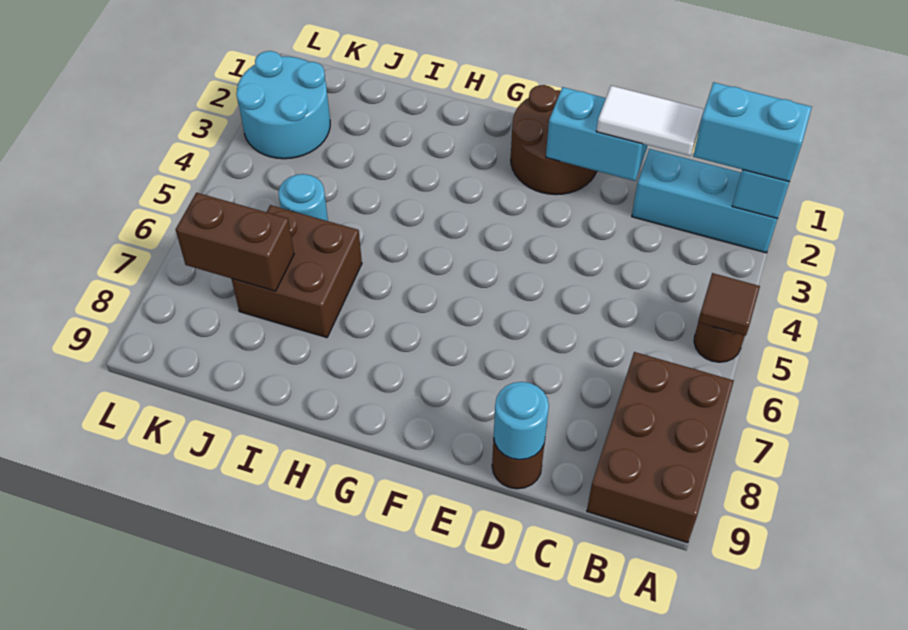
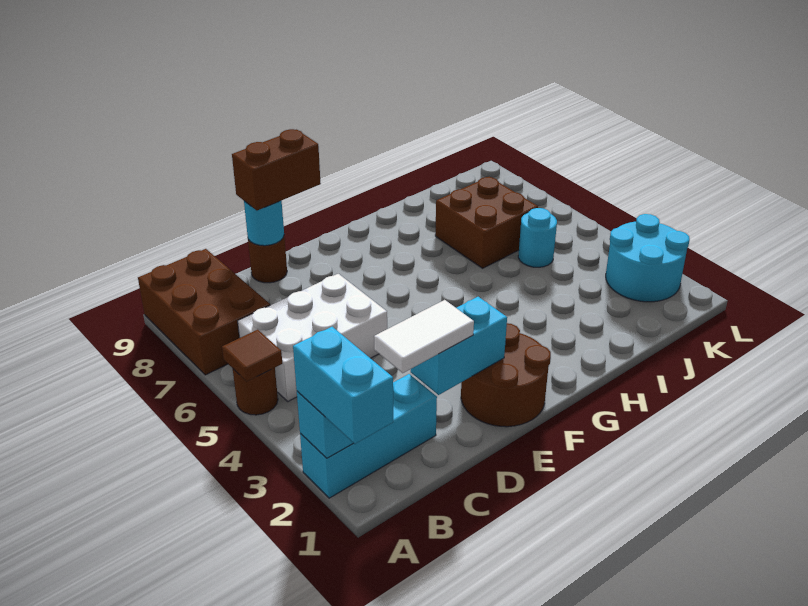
cyan 1x2 brick [693,82,812,182] -> cyan 1x2 brick turned to [293,327,393,444]
none -> white 2x3 brick [238,274,387,401]
brown 1x2 brick [176,193,294,291] -> brown 1x2 brick moved to [232,129,321,210]

